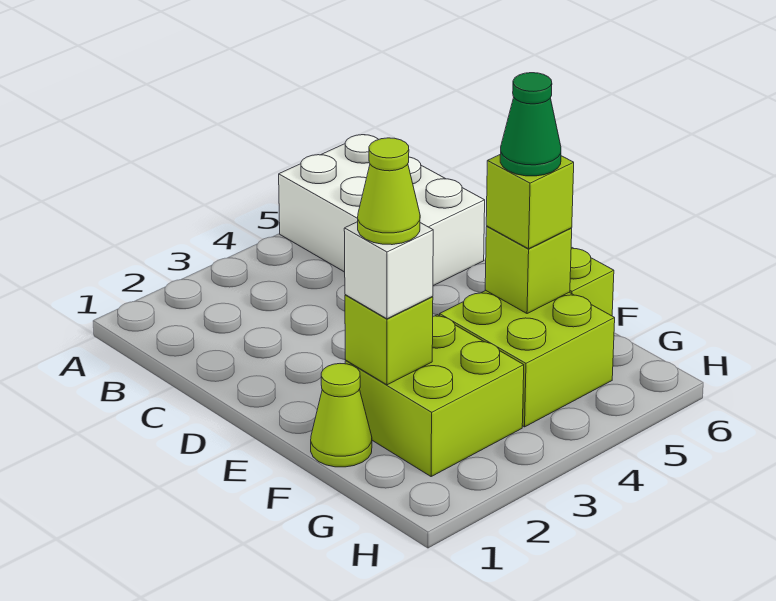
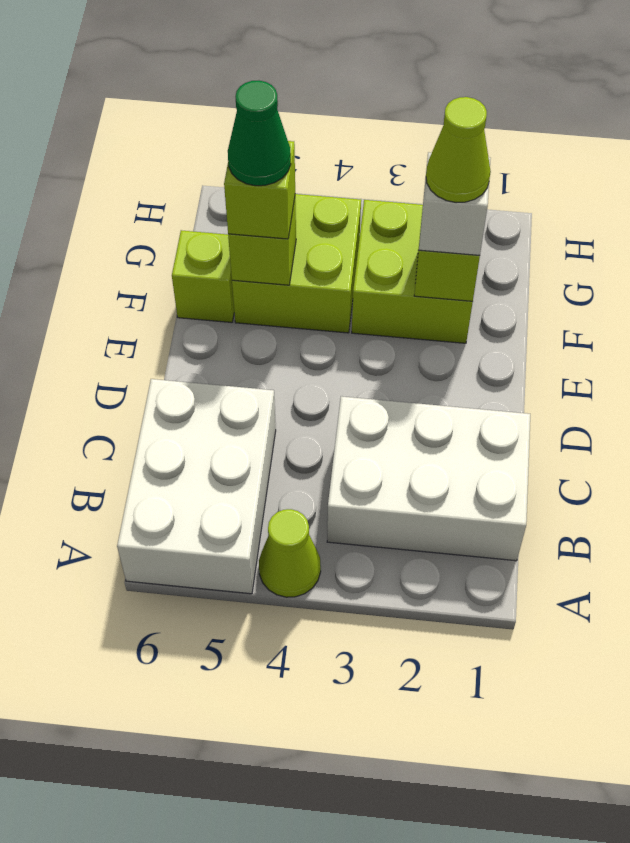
none -> white 2x3 brick [327,396,530,561]
lime 1x1 cone [311,364,372,467] -> lime 1x1 cone moved to [259,509,321,597]

